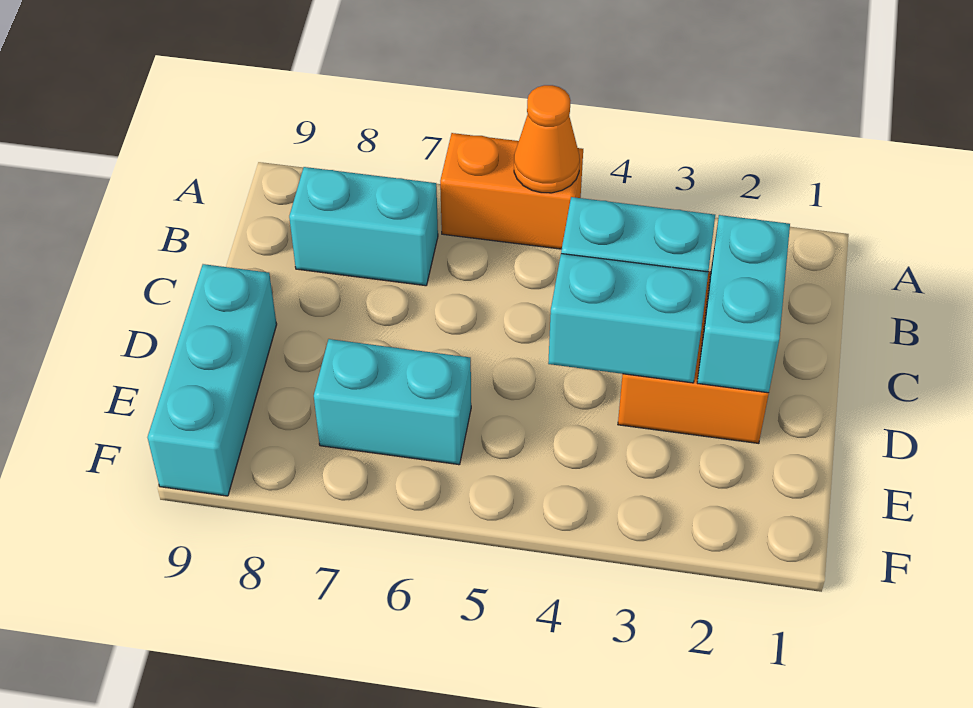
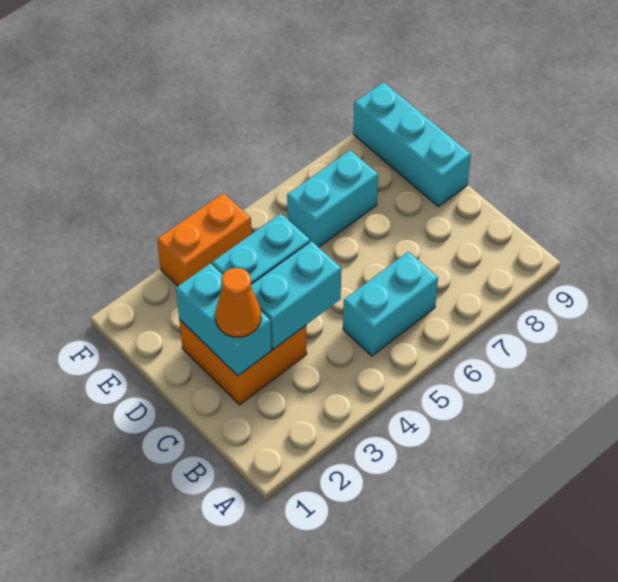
orange 1x2 brick [440,133,583,249] -> orange 1x2 brick moved to [157,193,252,286]
orange 1x1 cone [514,85,580,193] -> orange 1x1 cone moved to [215,268,261,337]
cyan 1x2 brick [289,167,438,286] -> cyan 1x2 brick moved to [343,251,438,356]

